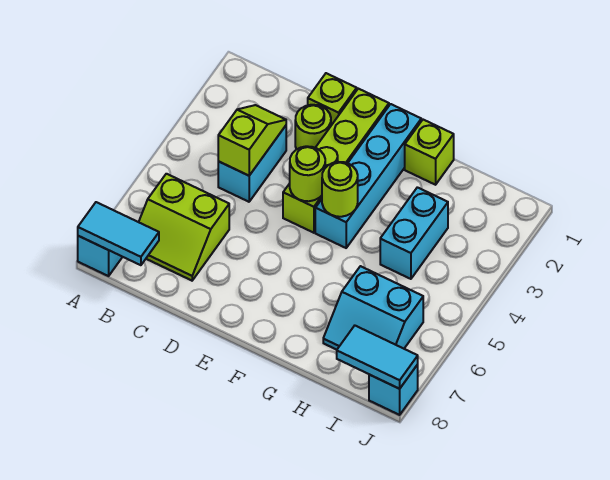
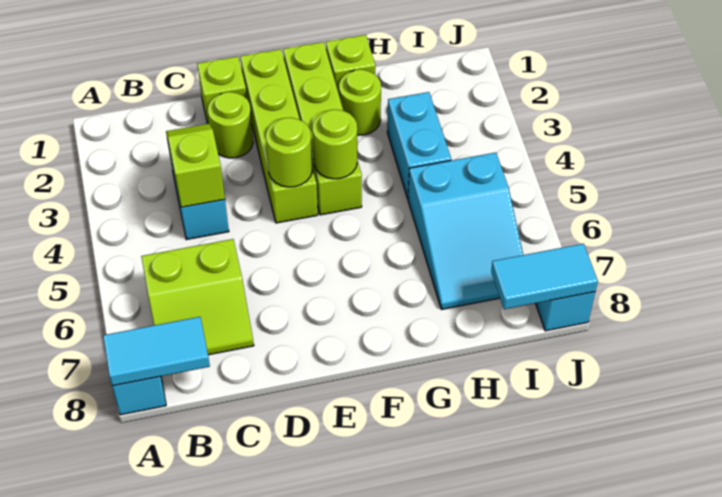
cyan 1x4 brick [315,104,421,248] -> lime 1x4 brick [283,42,362,215]
none -> lime 1x1 round brick [339,69,381,135]
cyan 2x2 slope [323,266,423,350] -> cyan 2x3 slope [408,152,523,310]

